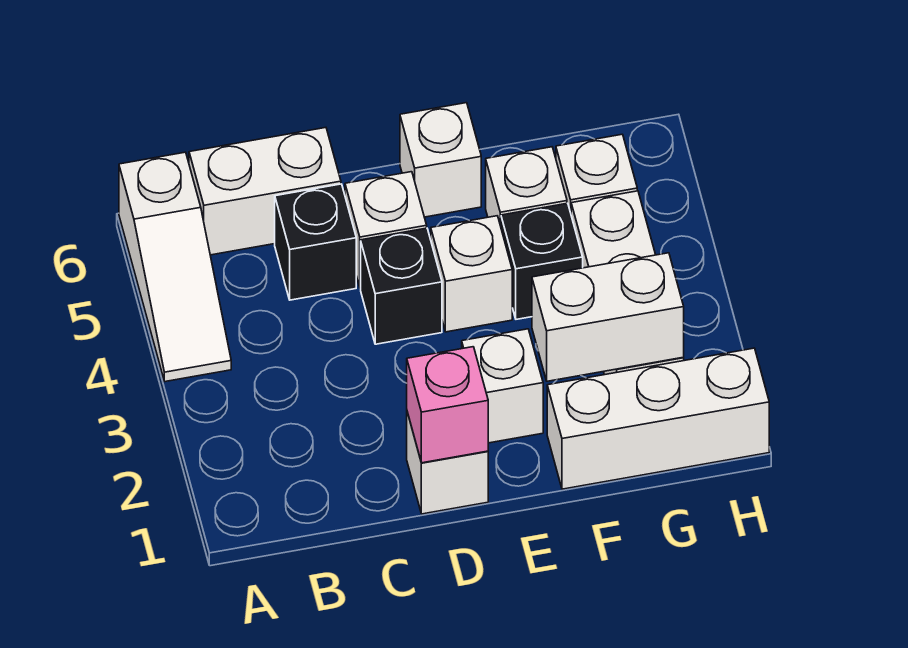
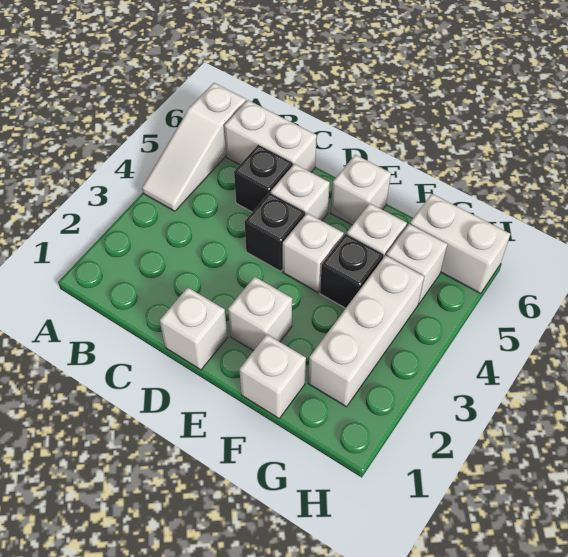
pink 1x1 brick [407,347,488,463] -> none
white 1x3 brick [547,348,769,489] -> white 1x1 brick [239,334,306,418]
white 1x2 brick [532,253,684,381] -> white 1x2 brick moved to [410,194,510,294]

